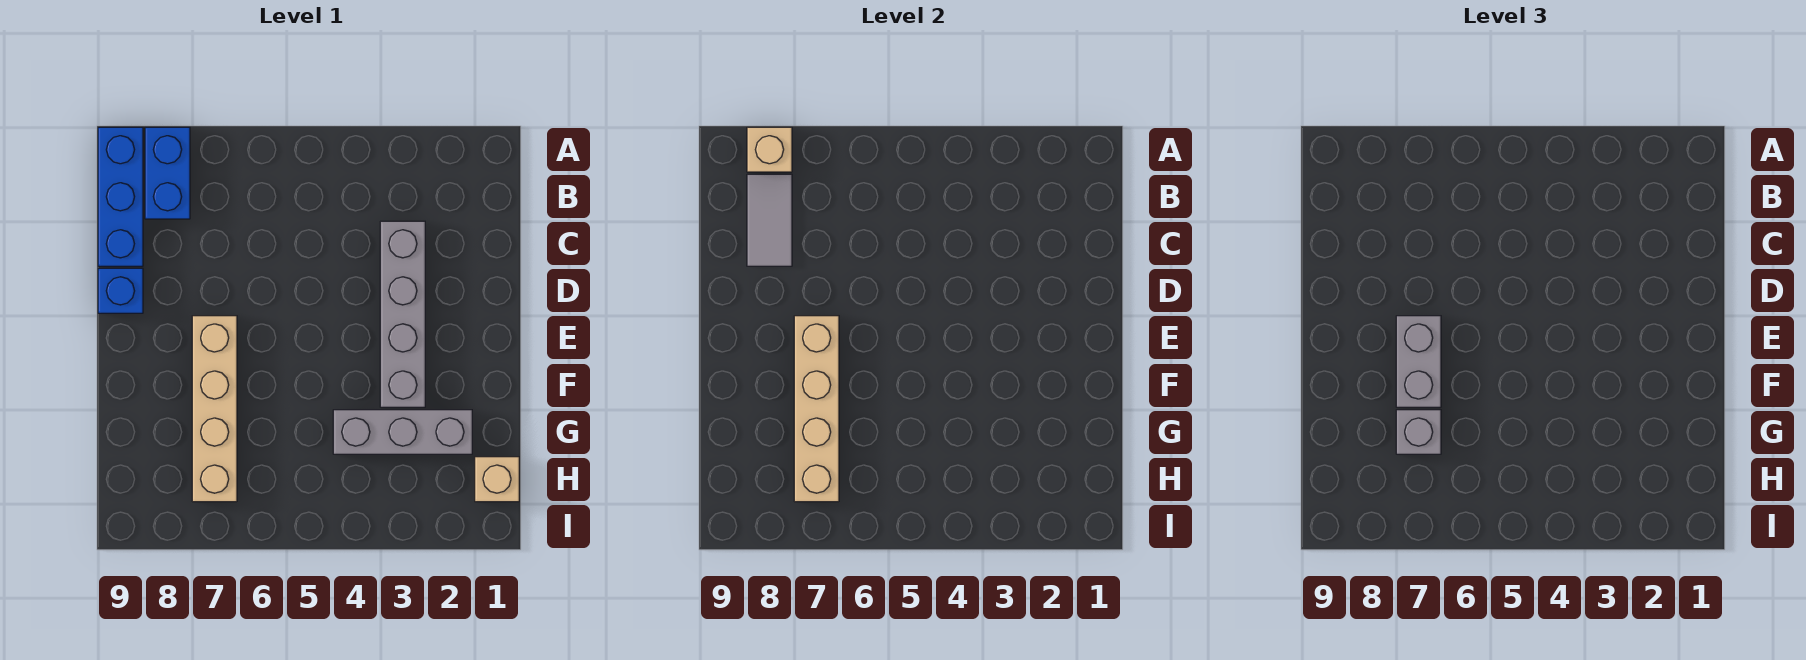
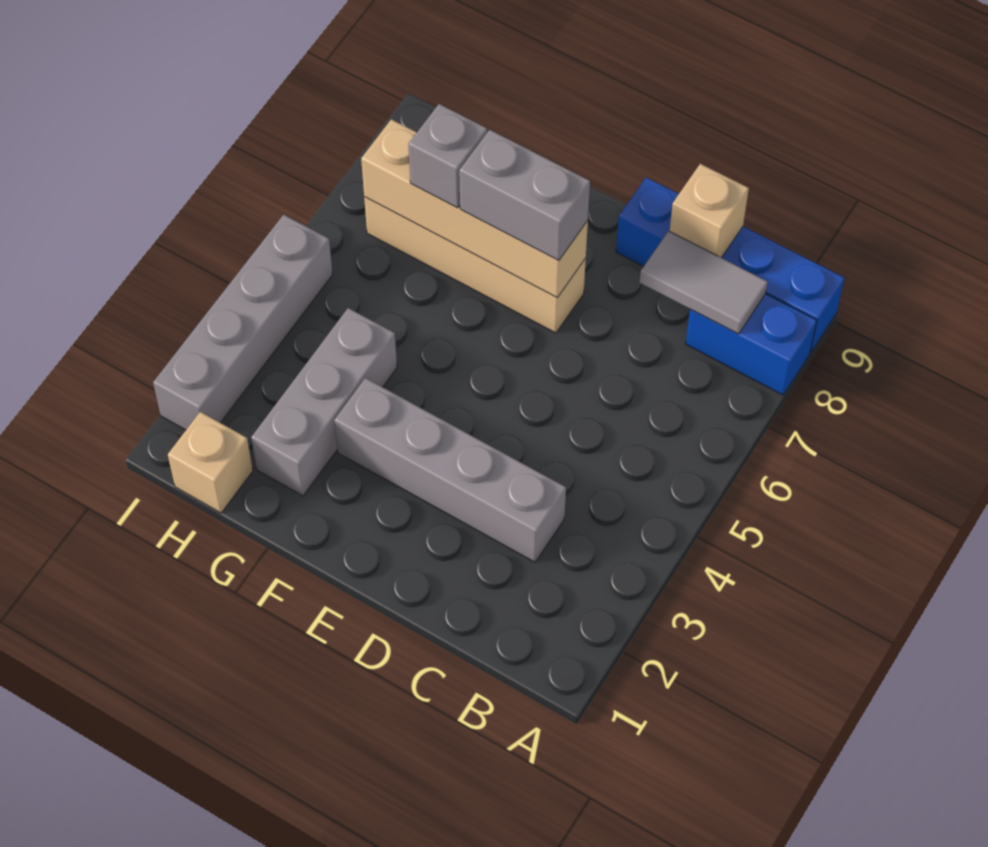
tan 1x1 brick [747,127,792,172] -> tan 1x1 brick moved to [670,164,749,258]
none -> grey 1x4 brick [153,215,333,430]

